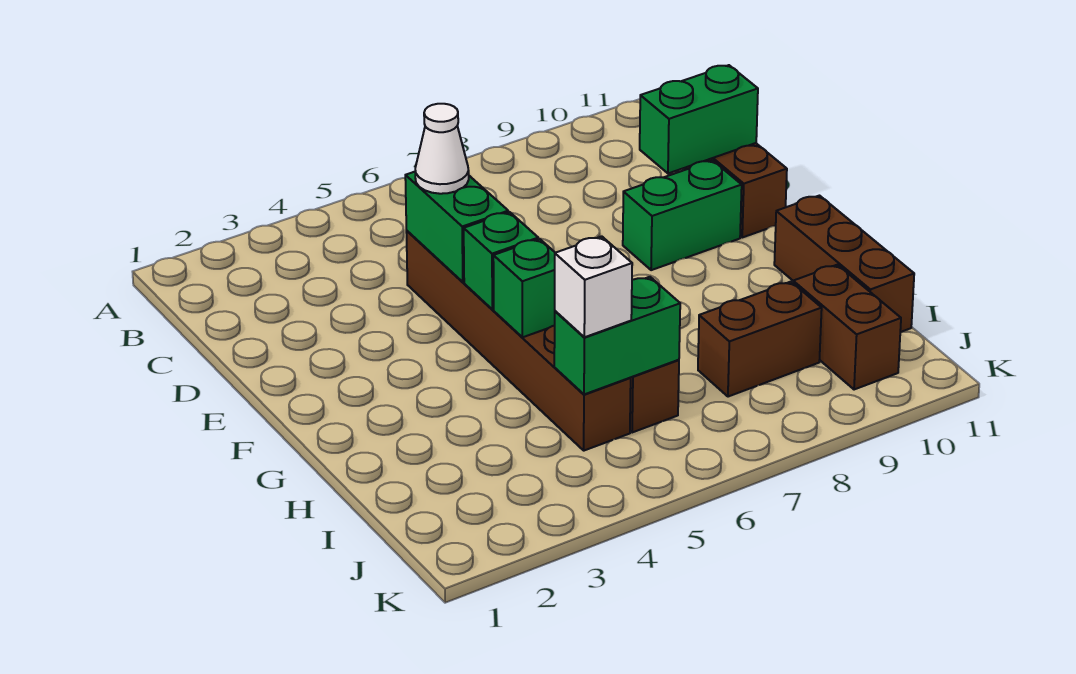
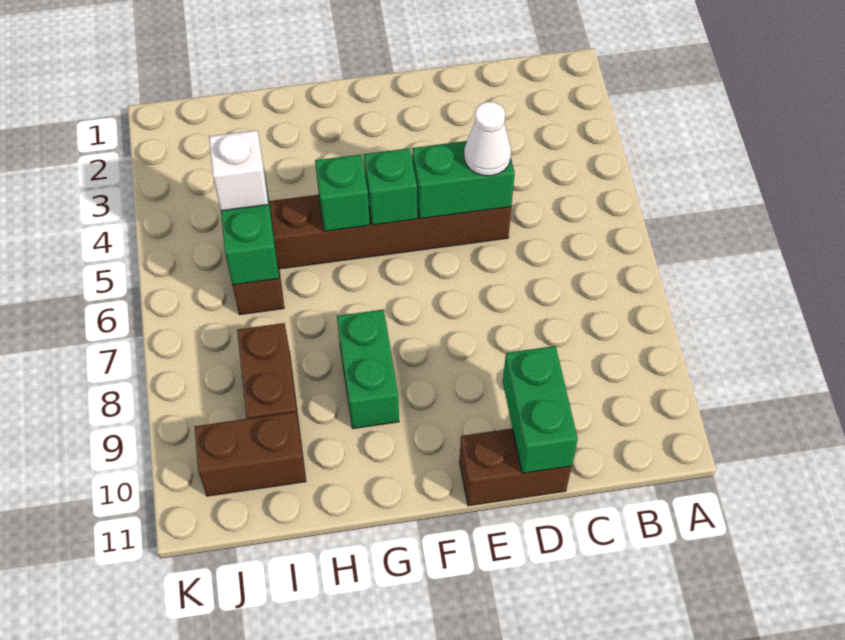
green 1x2 brick [623,160,742,270] -> green 1x2 brick moved to [337,309,399,429]
brown 1x3 brick [774,196,914,332] -> none

